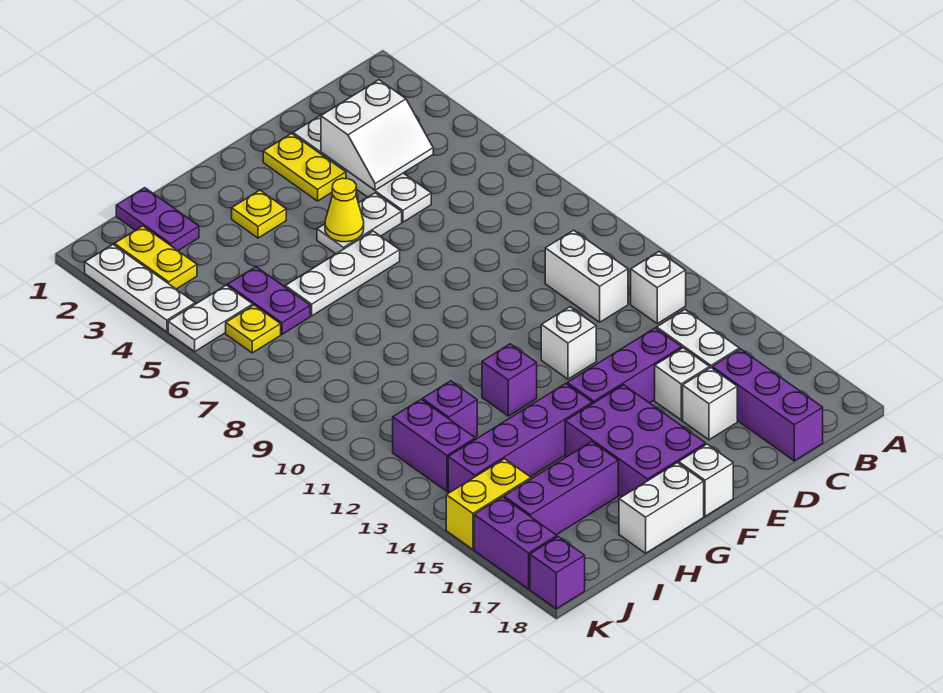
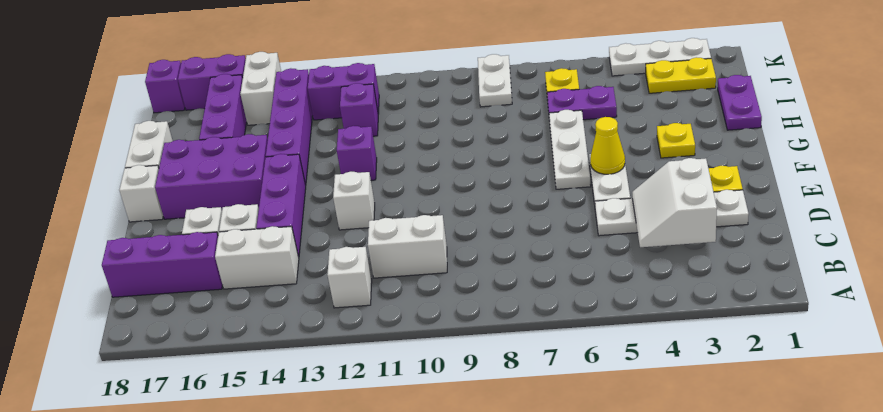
purple 1x2 plate [116,188,199,251] -> purple 1x2 plate turned to [718,75,762,130]
white 1x2 plate [168,285,253,352] -> white 1x2 plate moved to [478,54,512,107]
yellow 1x2 brick [446,459,531,549] -> white 1x2 brick [240,52,281,125]

